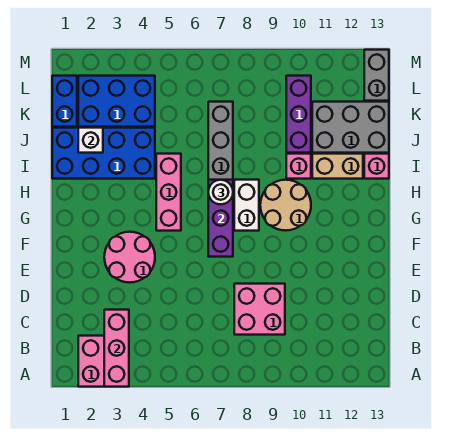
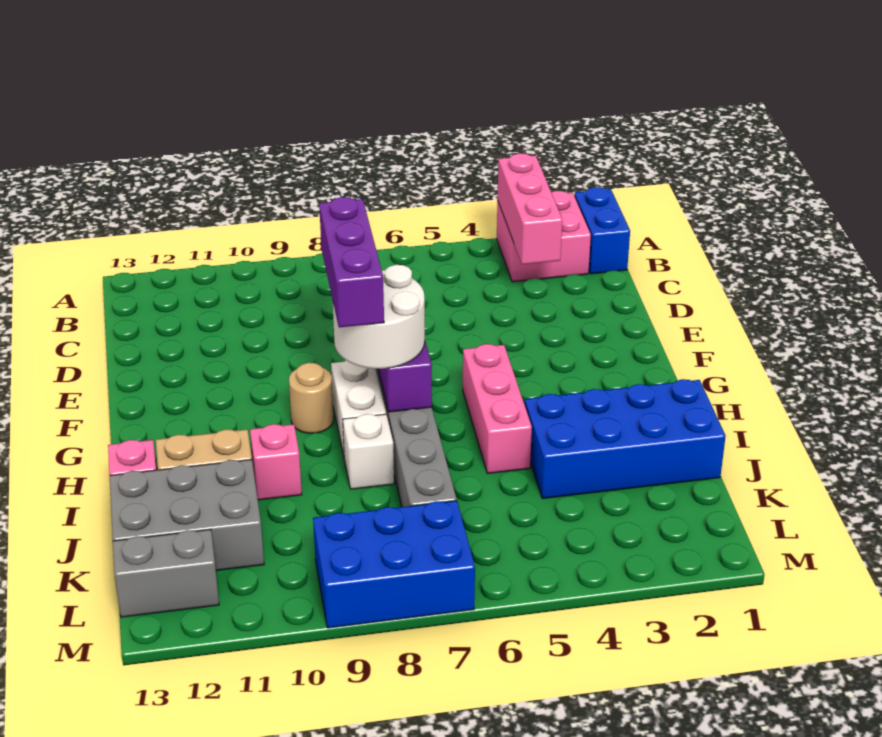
pink 2x2 brick [234,284,285,335] -> none
pink 2x2 round brick [104,232,155,283] -> none
tan 2x2 round brick [260,180,311,231] -> tan 1x1 round brick [289,363,334,433]
white 1x1 round brick [208,180,233,204] -> white 2x2 round brick [333,265,425,369]
white 1x1 brick [78,128,103,153] -> white 1x1 brick moved to [343,414,394,489]
purple 1x3 brick [286,76,311,153] -> purple 1x3 brick moved to [319,197,384,327]
blue 1x2 brick [52,76,77,127] -> blue 1x2 brick moved to [574,187,630,274]
blue 2x3 brick [78,76,155,127] -> blue 2x3 brick moved to [313,501,475,628]
grey 1x2 brick [364,50,389,101] -> grey 1x2 brick turned to [113,530,219,617]

